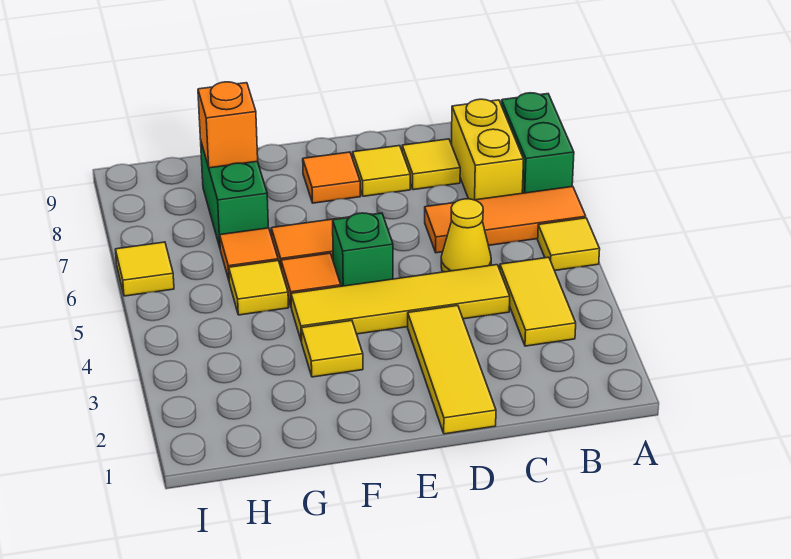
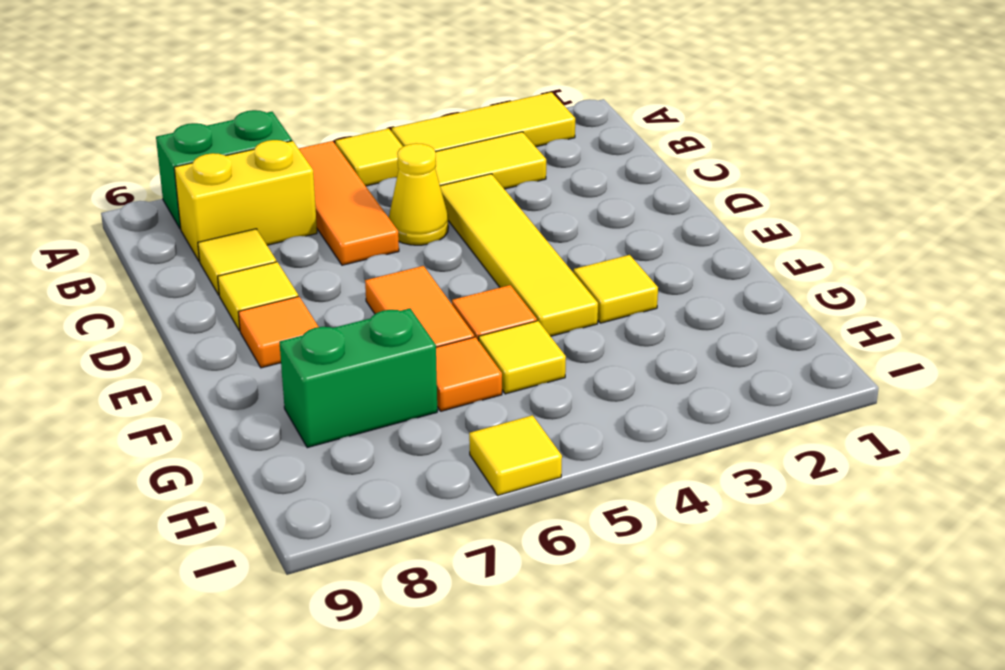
yellow 1x3 tile [408,305,496,434] -> yellow 1x3 tile moved to [392,92,575,152]
green 1x1 brick [333,213,393,286] -> none
orange 1x1 brick [198,82,258,168] -> none

